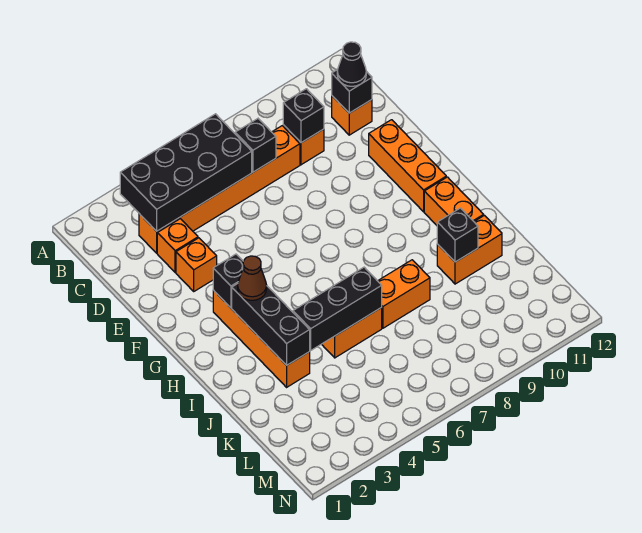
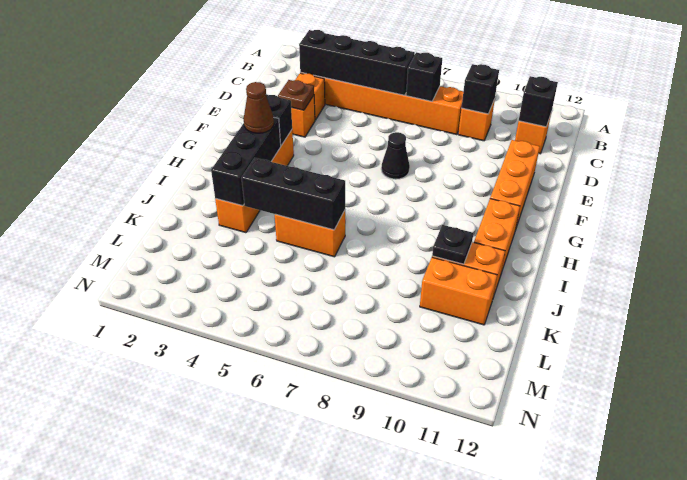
black 2x4 brick [120,114,252,231] -> black 1x4 brick [299,30,415,95]
black 1x1 cone [337,42,366,86] -> black 1x1 cone moved to [381,132,410,179]
none -> brown 1x1 plate [278,80,314,110]
orange 1x2 brick [378,260,430,328] -> orange 1x2 brick moved to [420,257,497,325]
black 1x1 brick [437,208,478,262] -> black 1x1 plate [432,225,473,264]

